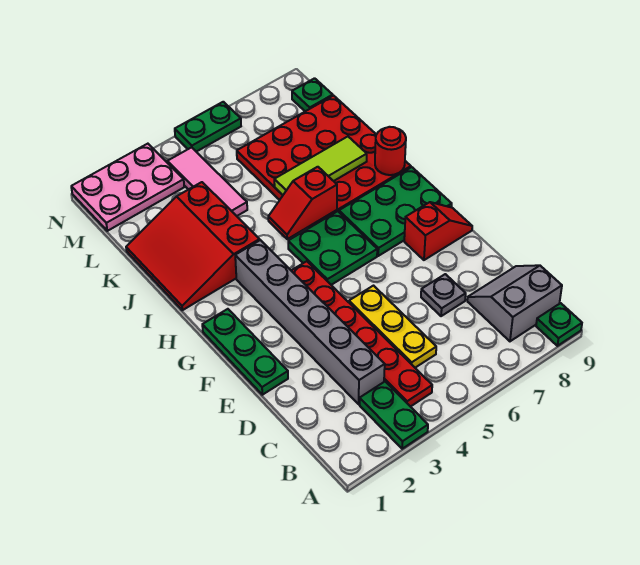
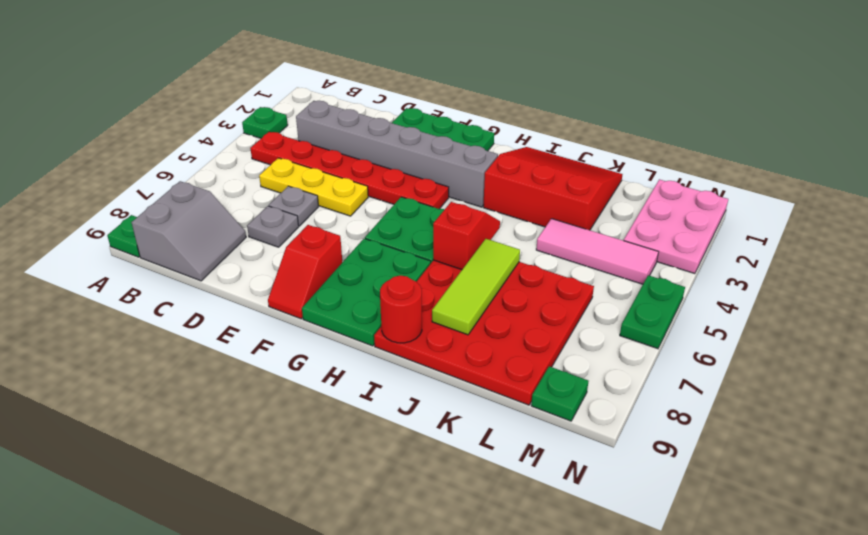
green 1x2 plate [360,382,428,449] -> green 1x1 plate [242,107,288,138]
none -> grey 1x1 plate [269,186,319,226]

